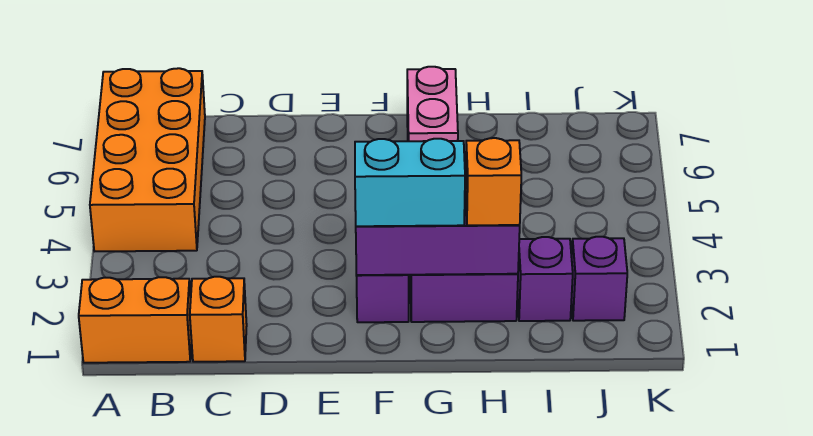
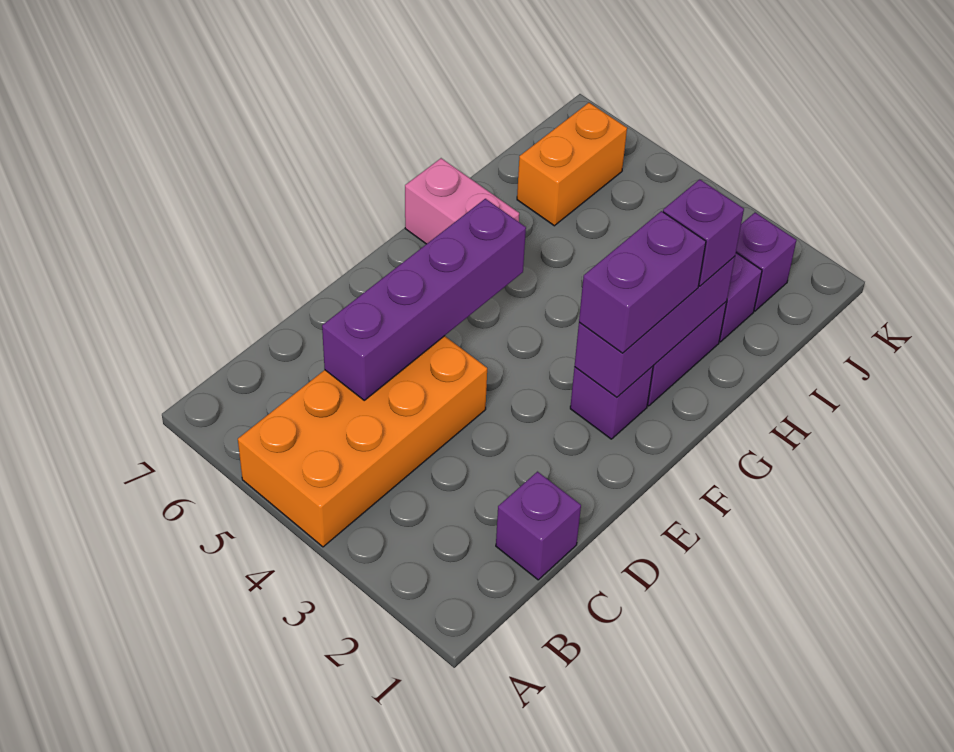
orange 1x2 brick [79,277,192,363] -> orange 1x2 brick moved to [517,103,627,226]
orange 2x4 brick [90,68,205,251] -> orange 2x4 brick turned to [238,336,487,547]
orange 1x1 brick [190,277,247,362] -> purple 1x1 brick [496,472,581,580]
none -> purple 1x4 brick [322,199,526,400]
cyan 1x2 brick [355,139,465,226] -> purple 1x2 brick [579,211,706,353]
orange 1x1 brick [465,138,521,225] -> purple 1x1 brick [663,179,744,286]

